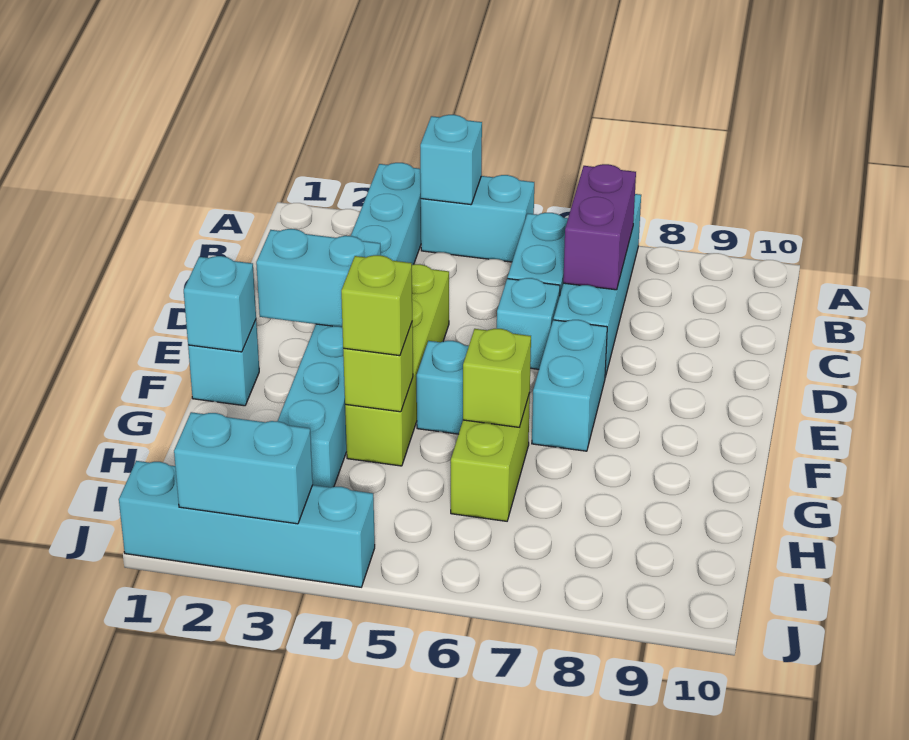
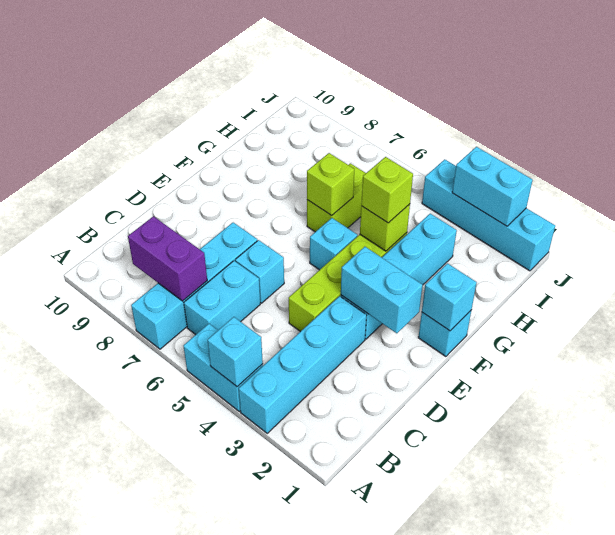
purple 1x2 brick [563,164,636,290] -> purple 1x2 brick turned to [128,216,207,301]
cyan 1x2 brick [532,320,607,451] -> none

